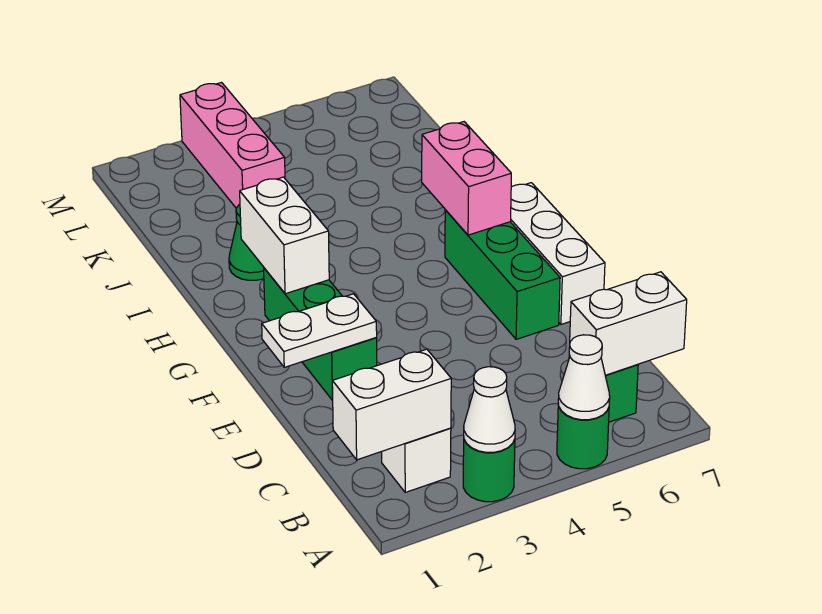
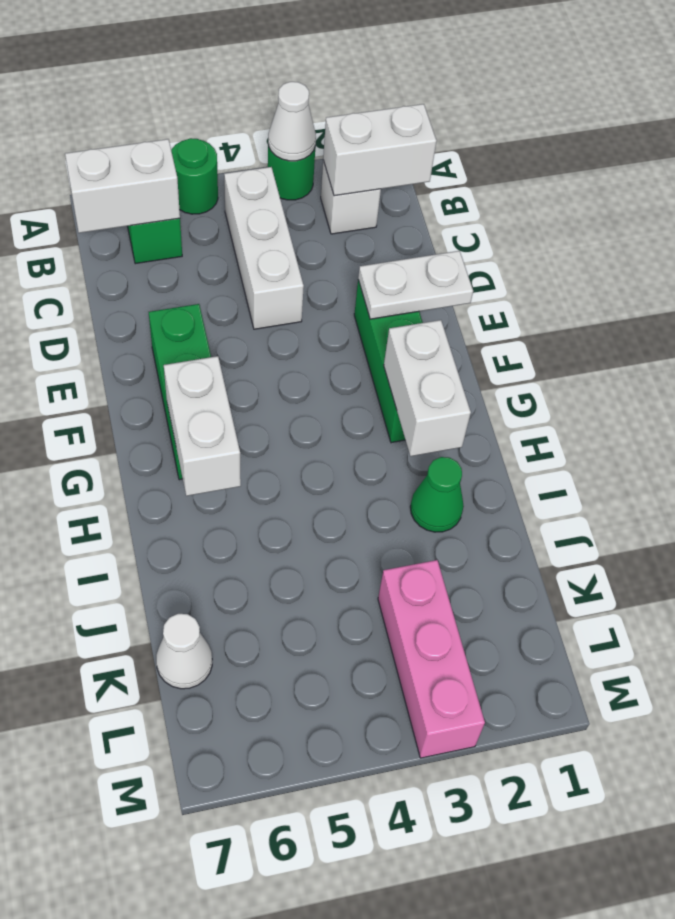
white 1x1 cone [558,335,610,420] -> white 1x1 cone moved to [156,614,212,689]
white 1x3 brick [511,183,605,324] -> white 1x3 brick moved to [224,167,304,329]
pink 1x2 brick [422,122,511,235] -> white 1x2 brick [164,356,241,496]

